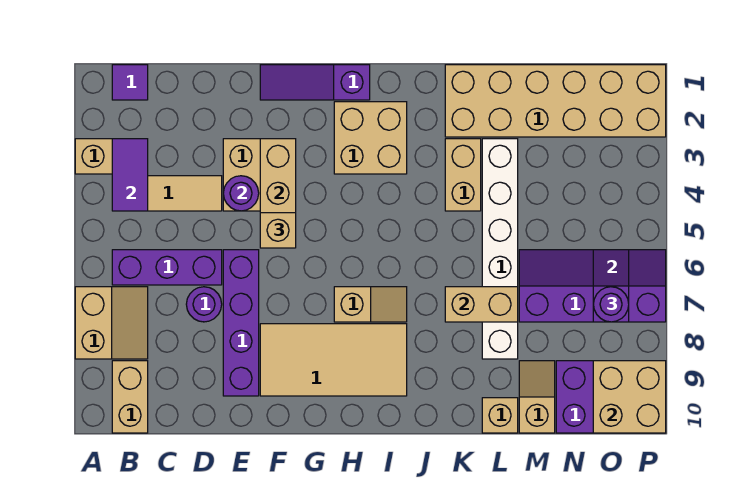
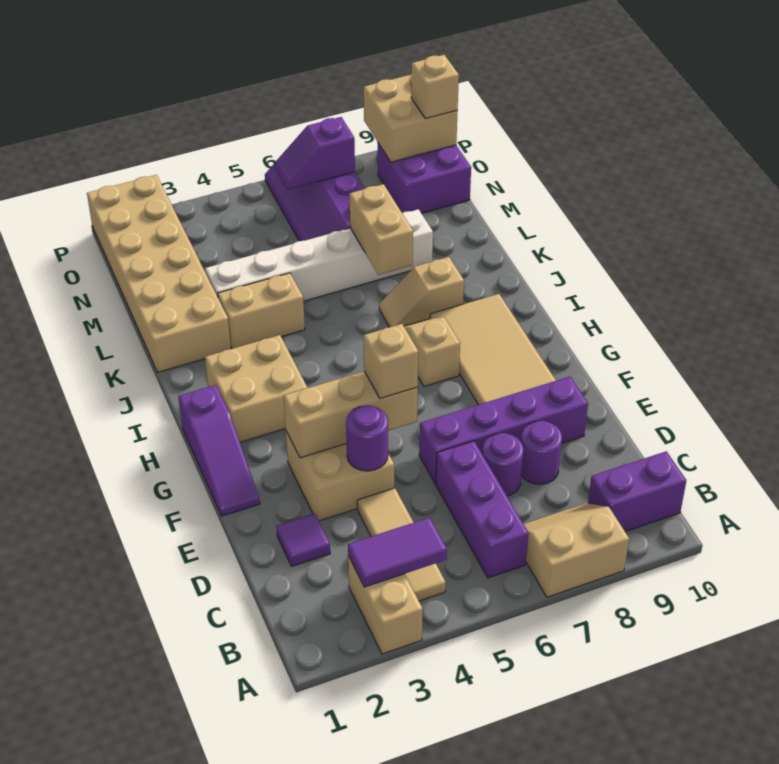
purple 1x1 tile [112,65,148,100] -> purple 1x1 tile moved to [276,514,330,566]
tan 1x2 brick [112,361,148,433] -> purple 1x2 brick [588,451,686,531]
tan 1x1 brick [482,398,518,433] -> tan 1x1 brick moved to [411,55,459,119]
tan 1x2 slope [519,361,555,433] -> tan 1x2 slope moved to [379,257,464,327]
purple 1x1 round brick [593,287,629,322] -> purple 1x1 round brick moved to [521,421,562,484]

